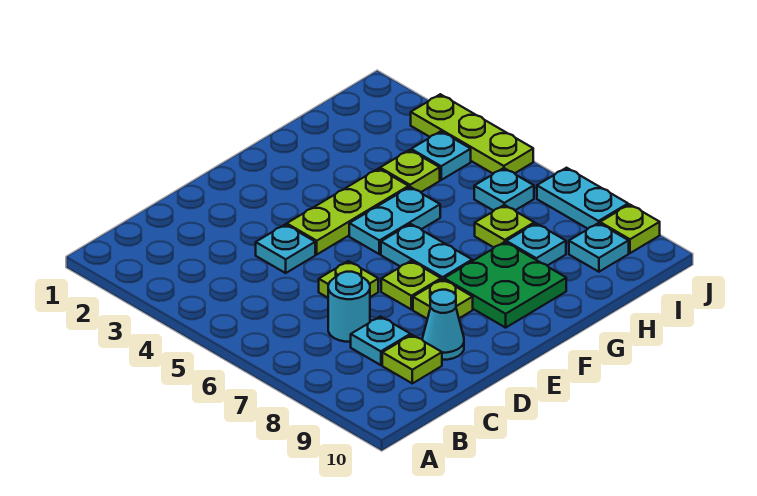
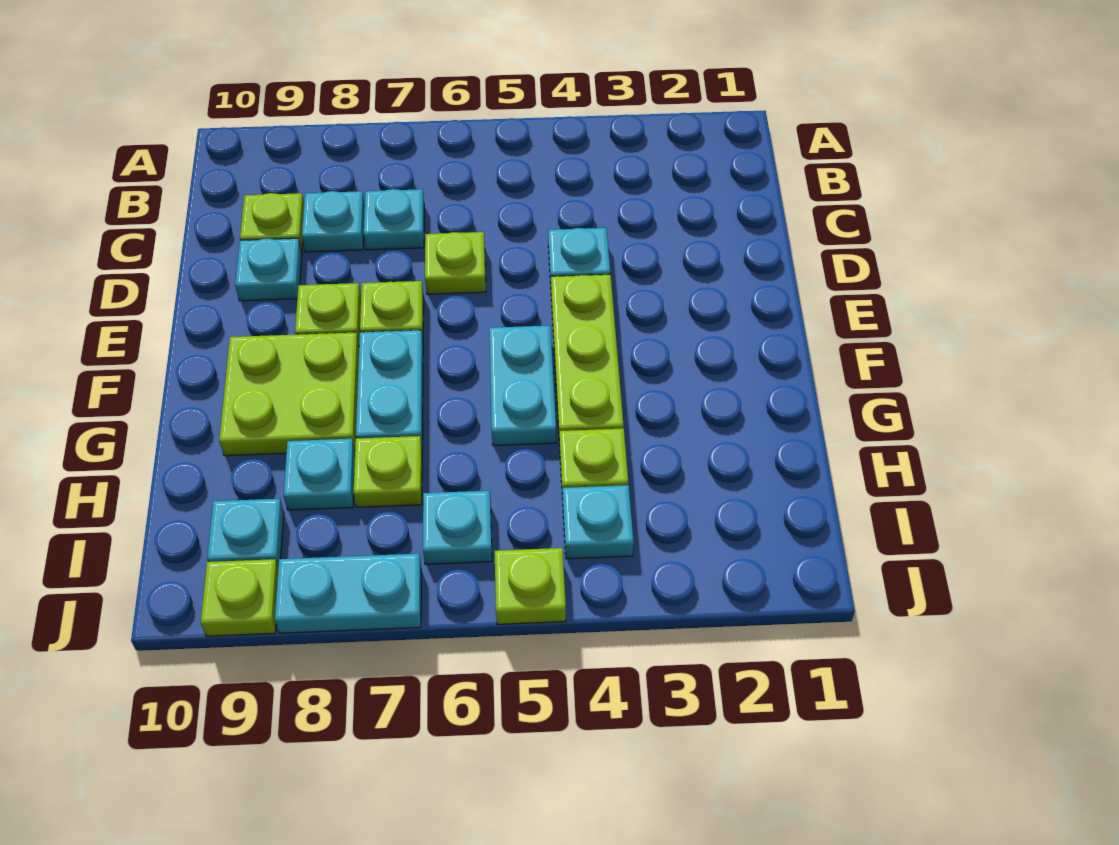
cyan 1x1 round brick [328,272,370,342] -> cyan 1x1 plate [364,189,424,250]
cyan 1x1 cone [422,290,464,360] -> cyan 1x1 plate [235,238,302,301]
cyan 1x2 plate [381,224,472,280] -> cyan 1x2 plate turned to [356,330,423,444]
green 2x2 plate [444,242,566,328] -> lime 2x2 plate [219,332,359,456]
lime 1x3 plate [411,94,533,174] -> lime 1x1 plate [495,548,566,624]

